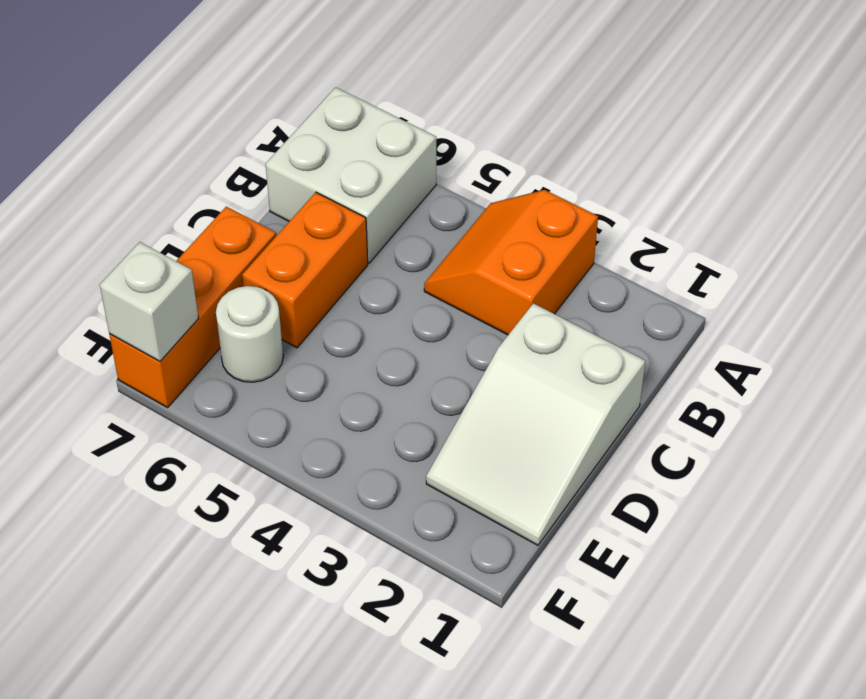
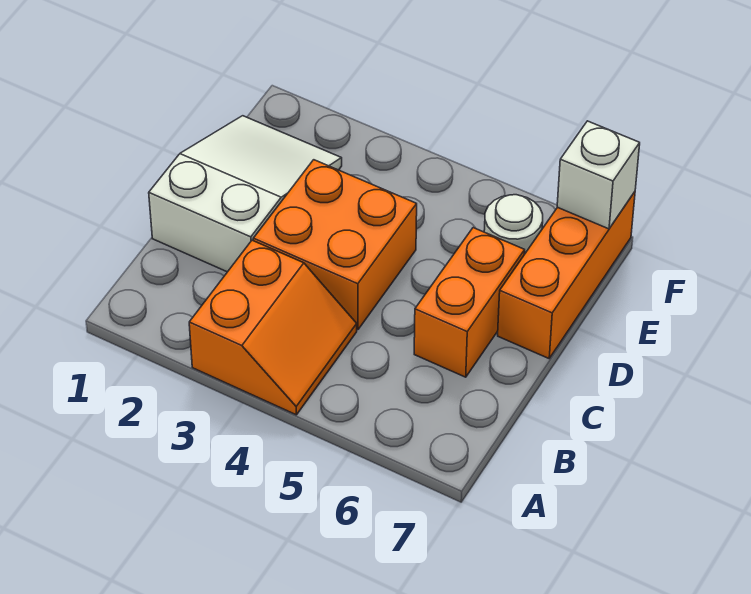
white 2x2 brick [266,87,436,263] -> none
none -> orange 2x2 brick [253,160,417,330]

